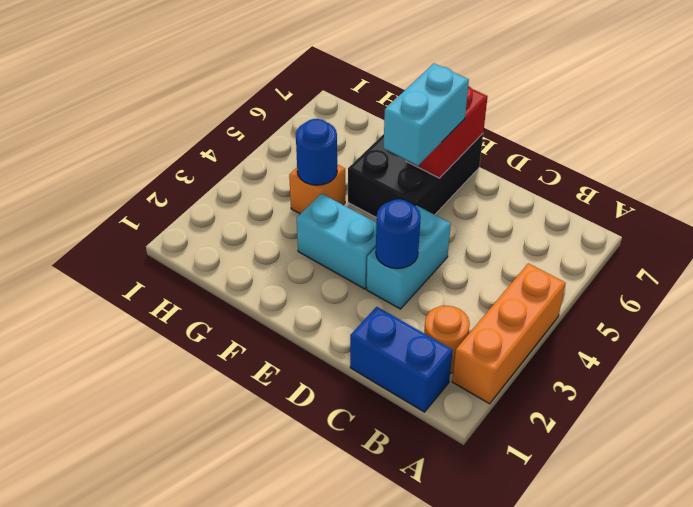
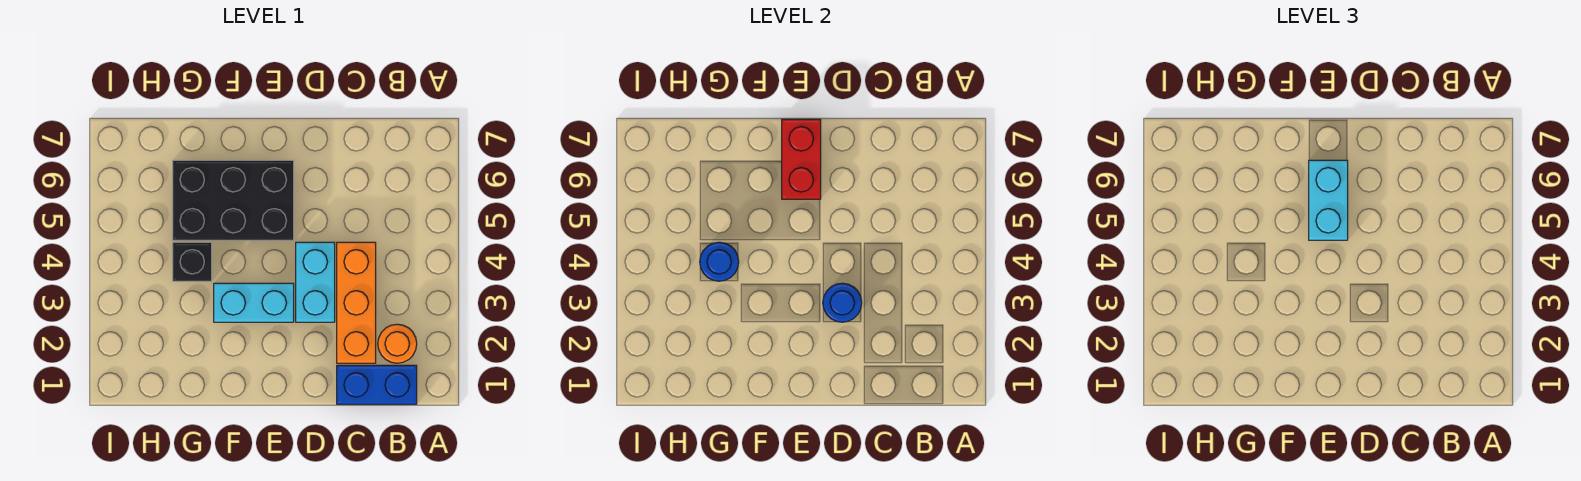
orange 1x3 brick [452,263,566,404] -> orange 1x3 brick moved to [337,242,376,363]
black 2x3 brick [348,134,483,218] -> black 2x3 brick turned to [173,160,294,240]
orange 1x1 brick [289,164,345,214] -> black 1x1 brick [173,242,212,281]

